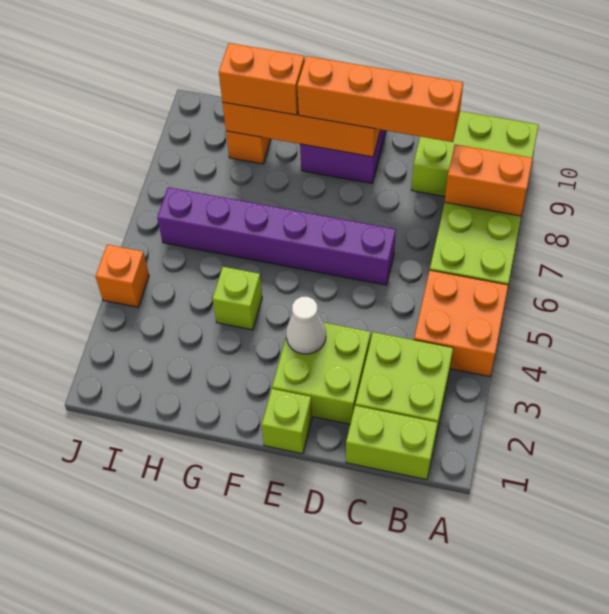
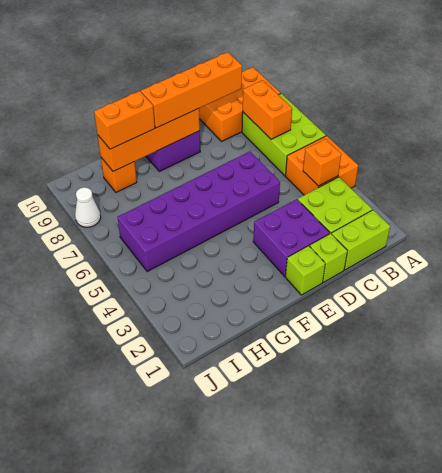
orange 1x2 brick [445,144,533,216] -> orange 1x2 brick turned to [243,80,292,139]
lime 2x3 brick [411,111,539,197] -> orange 2x3 brick [199,67,281,142]
lime 2x2 brick [272,322,371,424] -> purple 2x2 brick [253,199,330,276]
purple 1x6 brick [157,187,396,285] -> purple 2x6 brick [117,152,280,271]
white 1x1 cone [286,297,326,354] -> white 1x1 cone moved to [75,187,101,227]
lime 1x1 brick [212,267,262,330] -> lime 1x1 brick moved to [310,233,347,282]
orange 1x1 brick [96,245,149,307] -> orange 1x1 brick moved to [303,139,341,186]

